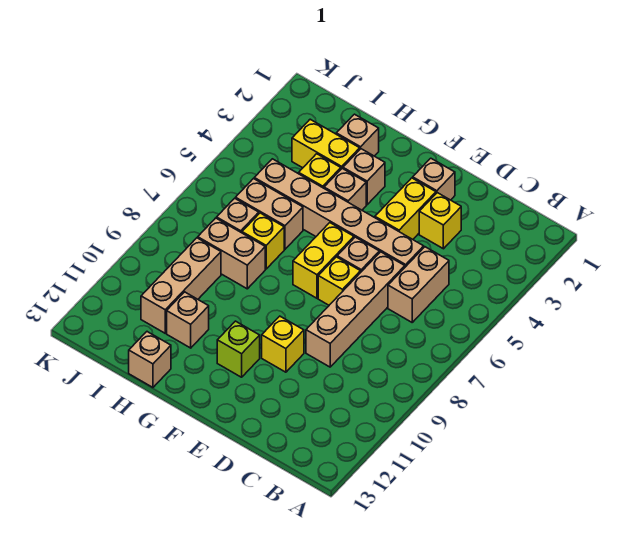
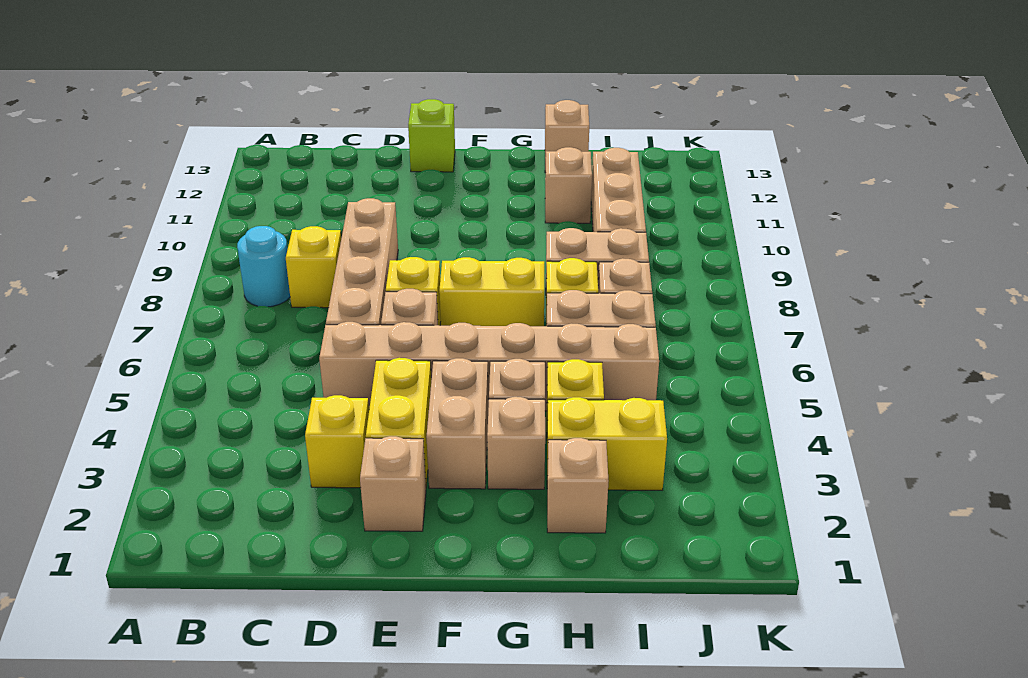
none -> cyan 1x1 round brick [237,226,290,307]
tan 1x2 brick [388,247,449,322] -> tan 1x2 brick moved to [427,358,488,489]
yellow 1x1 brick [262,316,304,372] -> yellow 1x1 brick moved to [286,226,341,308]
yellow 1x2 brick [293,223,354,298] -> yellow 1x2 brick turned to [439,257,544,326]
lime 1x1 brick [217,321,260,377] -> lime 1x1 brick moved to [408,99,455,172]

